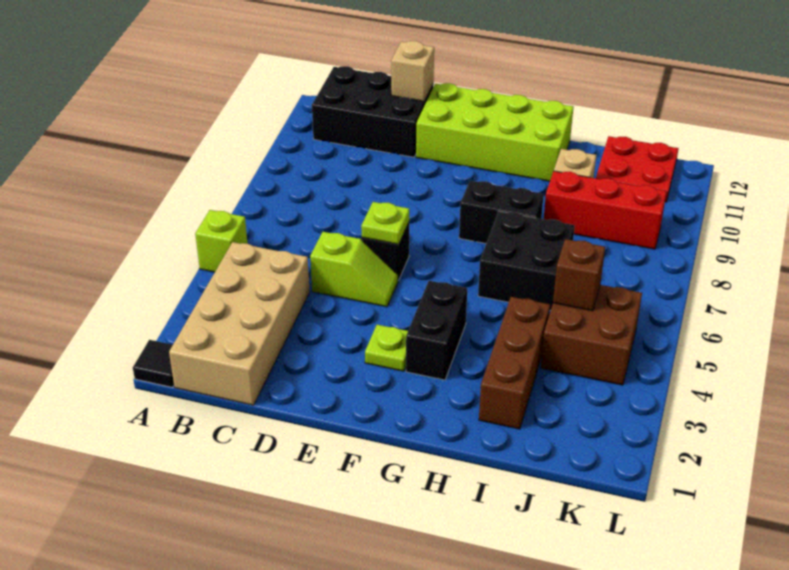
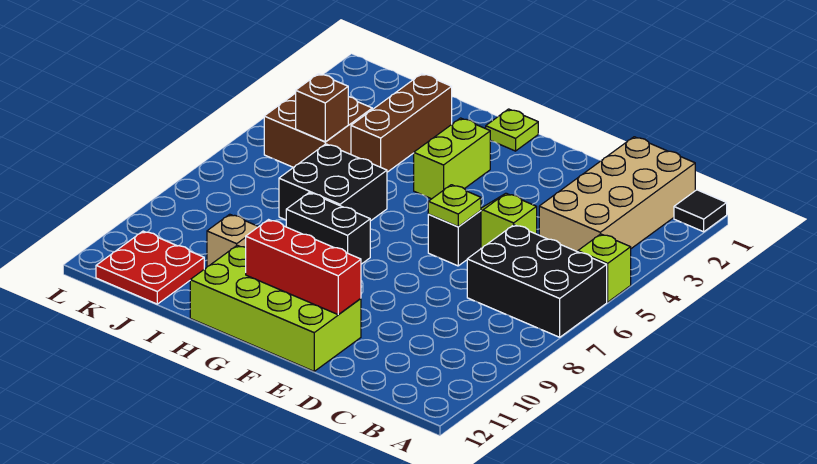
black 2x3 brick [312,66,433,157] -> black 2x3 brick moved to [467,225,607,337]
tan 1x1 brick [391,41,434,102] -> none
lime 1x1 plate [365,325,408,371] -> lime 1x1 plate moved to [486,109,538,151]
black 1x2 brick [406,281,467,380] -> lime 1x2 brick [414,118,490,199]
red 1x3 brick [544,171,667,249] -> red 1x3 brick moved to [246,220,361,315]

